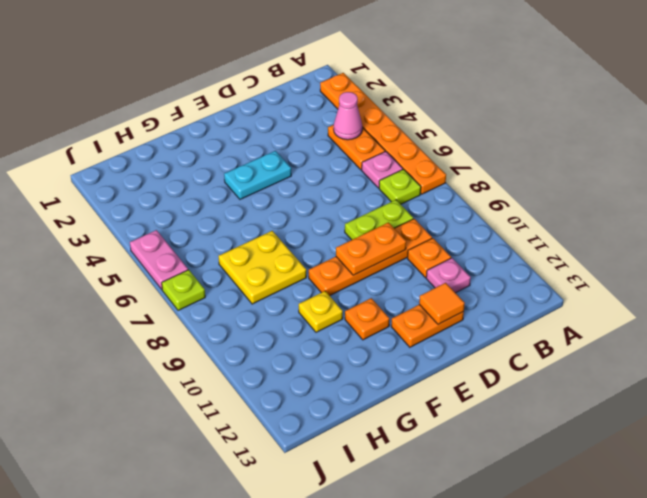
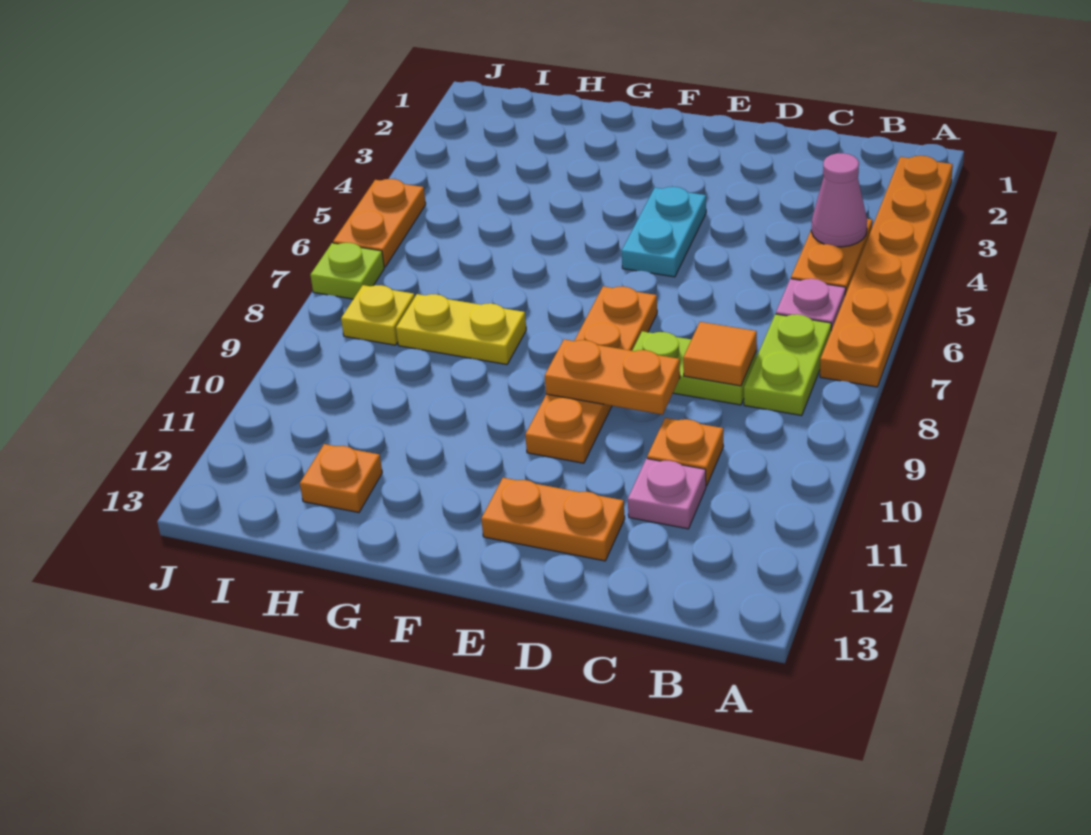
lime 1x1 plate [379,169,421,204] -> lime 1x2 plate [744,314,831,416]
orange 1x4 plate [309,219,432,296] -> orange 1x4 plate turned to [525,286,657,463]
orange 1x1 tile [419,283,465,324] -> orange 1x1 tile moved to [683,322,757,386]
cyan 1x2 plate [224,151,291,199] -> cyan 1x2 plate turned to [622,187,706,277]
orange 1x1 plate [345,298,389,340] -> orange 1x1 plate moved to [300,444,382,513]
yellow 2x2 plate [218,231,306,304] -> yellow 1x2 plate [396,294,526,365]
yellow 1x1 plate [299,291,343,332] -> yellow 1x1 plate moved to [341,285,415,345]
pink 1x2 plate [130,230,188,290] -> orange 1x2 plate [333,179,426,267]

